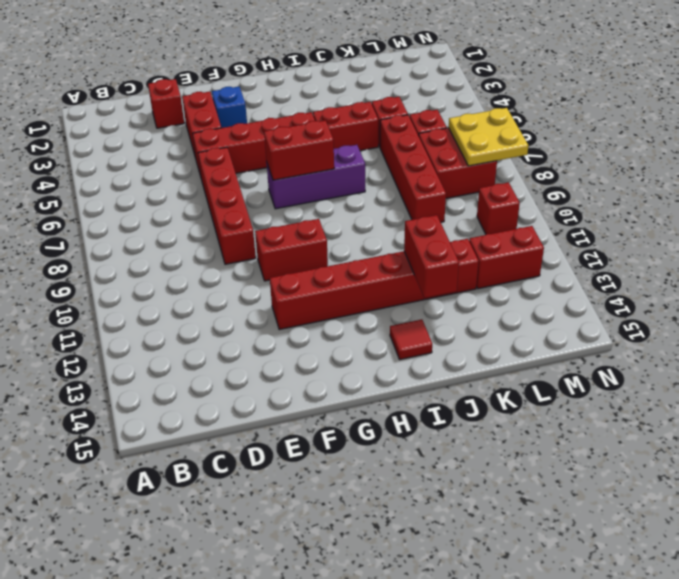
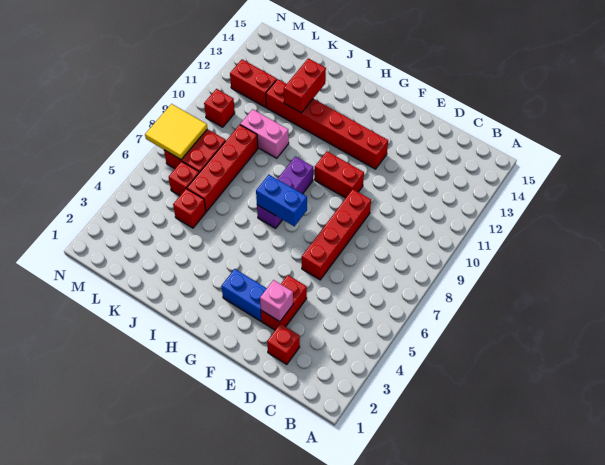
none -> pink 1x1 brick [260,280,293,322]
red 1x4 brick [193,112,315,176] -> none
blue 1x1 brick [212,86,247,128] -> blue 1x2 brick [221,269,267,321]
purple 1x3 brick [267,145,365,209] -> purple 1x3 brick turned to [257,156,313,228]
red 1x2 brick [264,120,334,180] -> blue 1x2 brick [256,175,307,226]
red 1x2 brick [313,102,378,151] -> none
red 1x1 tile [390,319,432,360] -> none
none -> pink 1x2 brick [240,109,289,158]
yellow 2x2 plate [449,108,529,166] -> yellow 2x2 tile [145,104,207,160]

